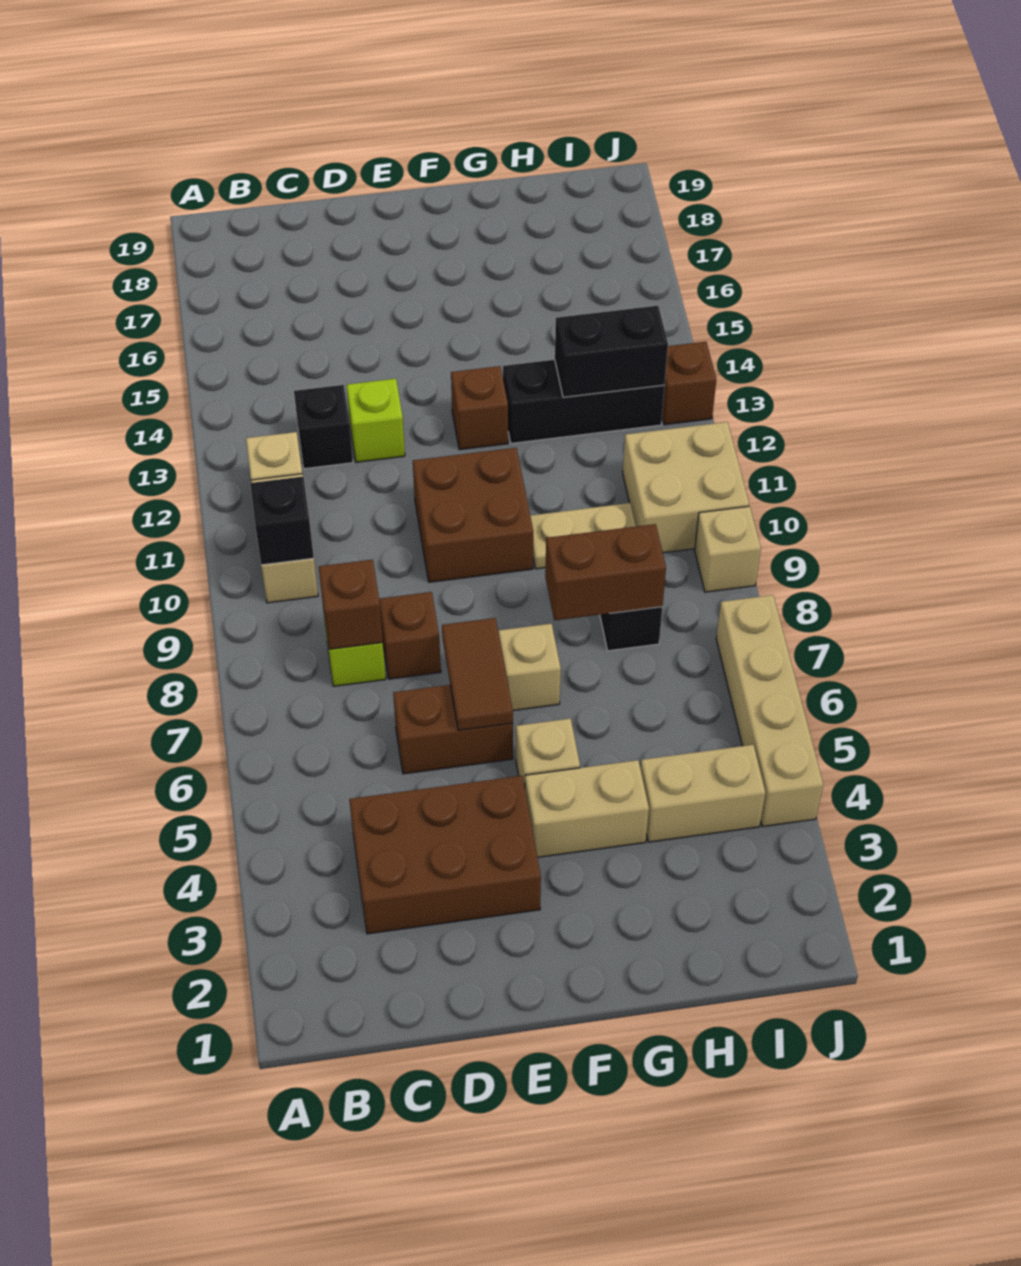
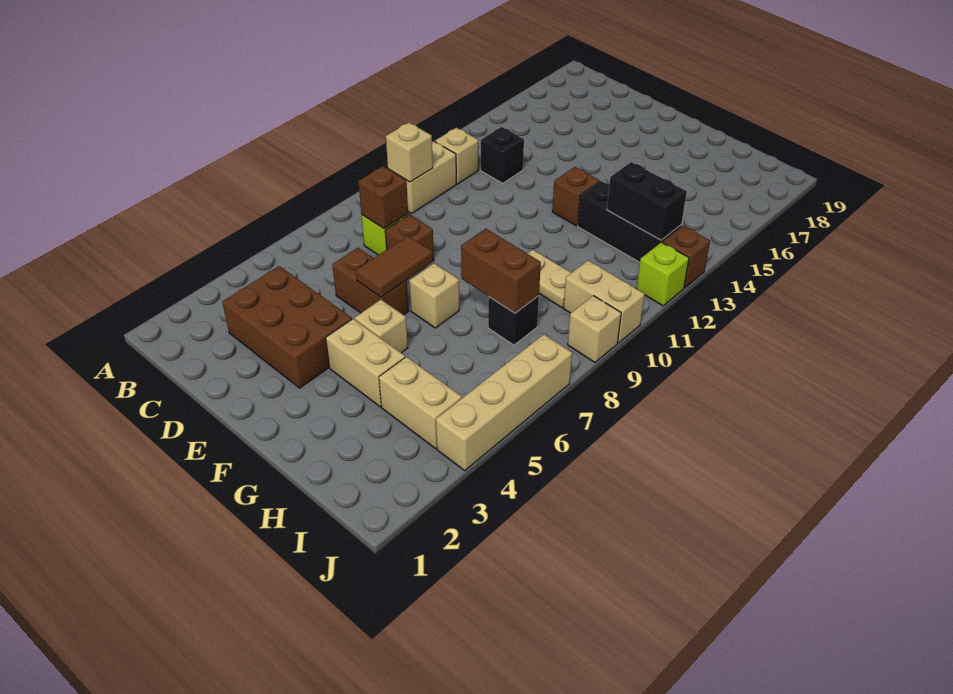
black 1x1 brick [250,477,314,565] -> tan 1x1 brick [386,123,433,182]
lime 1x1 brick [346,379,405,462] -> lime 1x1 brick moved to [636,242,689,306]
brown 2x2 brick [413,448,533,582] -> none
tan 2x2 brick [623,422,749,553] -> tan 1x2 brick [563,260,645,343]

